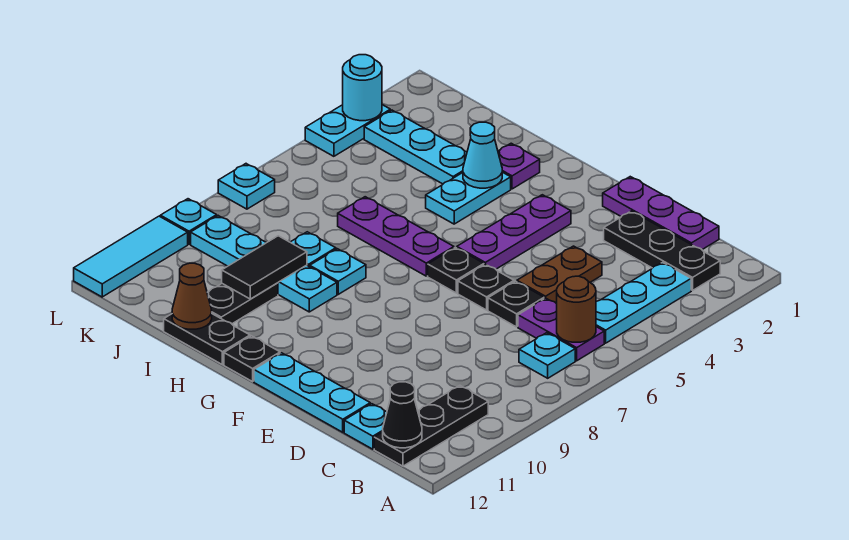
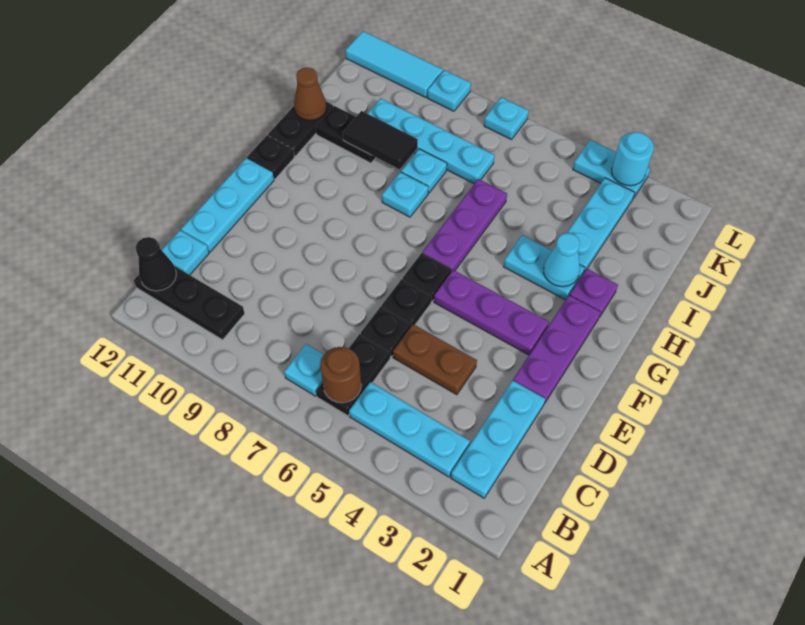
black 1x3 plate [604,211,720,290] -> cyan 1x3 plate [451,380,545,498]
purple 1x2 plate [518,298,604,361] -> black 1x2 plate [316,334,390,416]
purple 1x3 plate [603,177,719,250] -> purple 1x3 plate moved to [513,295,601,403]
cyan 1x4 plate [191,216,337,312] -> cyan 1x4 plate turned to [367,98,495,184]

